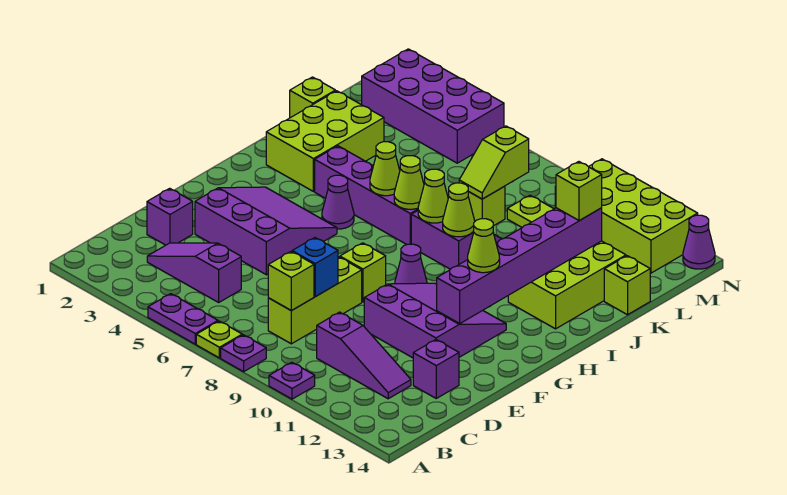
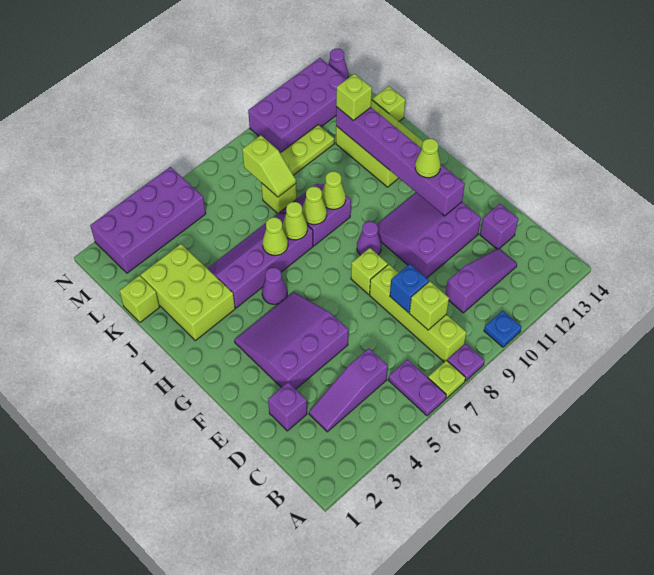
purple 1x2 plate [148,294,218,344] -> purple 1x2 plate turned to [388,360,446,416]
purple 1x1 plate [269,362,315,399] -> blue 1x1 plate [484,311,522,347]
lime 1x3 brick [268,257,362,344] -> lime 1x4 brick [370,264,467,362]
lime 2x4 brick [555,159,698,273] -> purple 2x4 brick [248,58,346,153]

